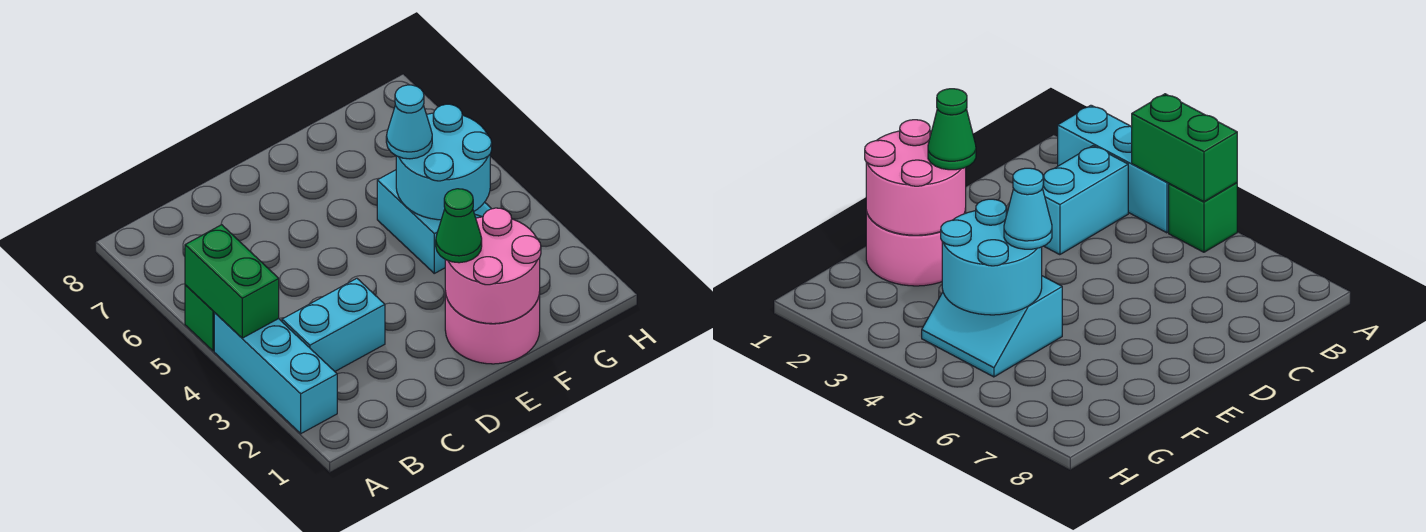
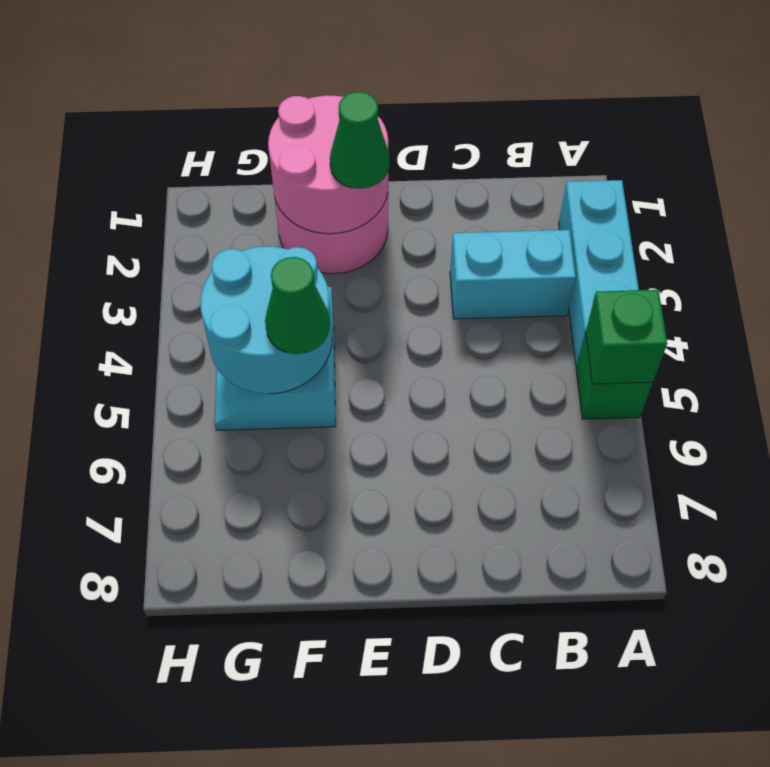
green 1x2 brick [185,225,279,338] -> green 1x1 brick [586,290,667,384]
cyan 1x1 cone [386,85,432,159] -> green 1x1 cone [265,257,330,354]

